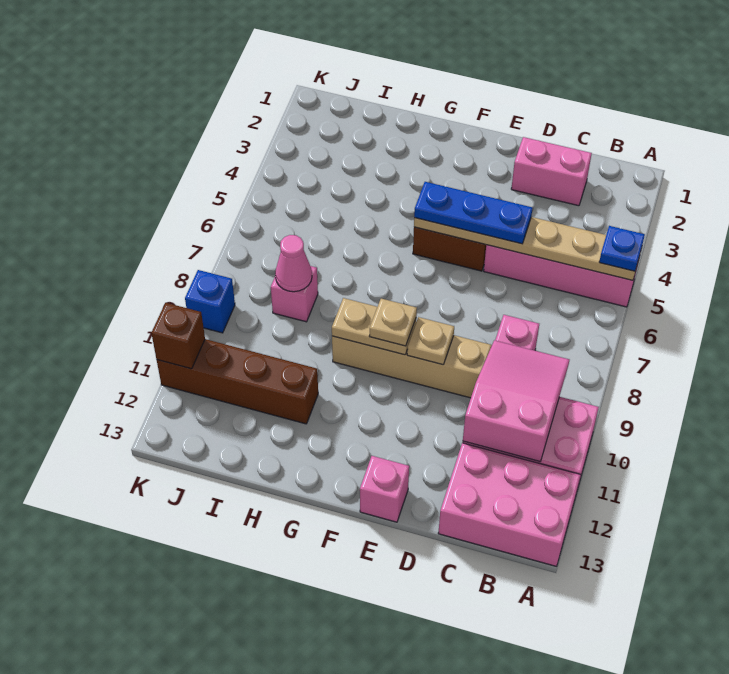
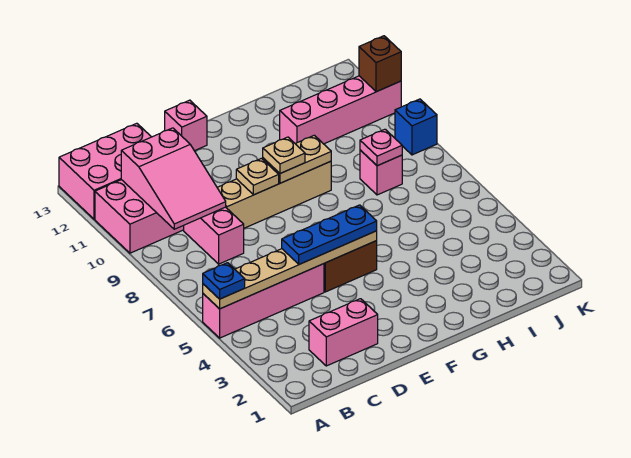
brown 1x4 brick [157,339,318,424] -> pink 1x4 brick [280,76,401,144]
pink 1x1 cone [275,235,312,292] -> pink 1x1 plate [360,129,402,166]

